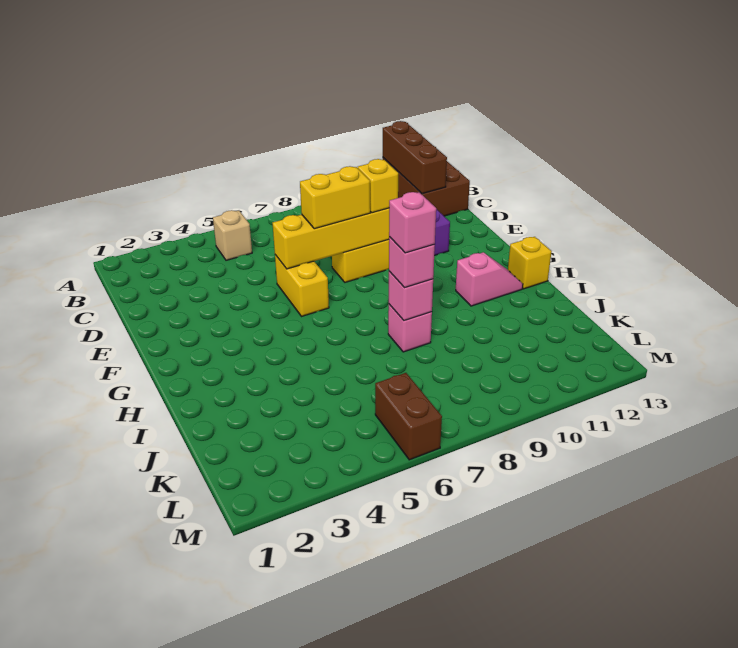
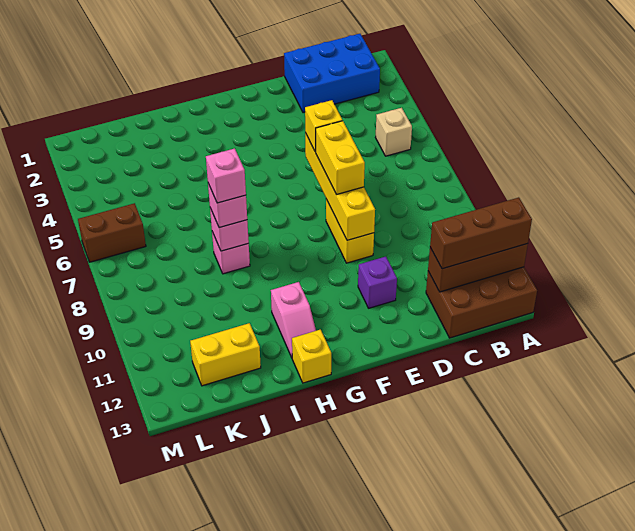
none -> brown 1x3 brick [430,197,532,269]
none -> blue 2x3 brick [284,34,380,113]
yellow 1x2 brick [275,255,329,317] -> yellow 1x2 brick moved to [190,323,261,386]
yellow 1x1 brick [358,159,398,213] -> yellow 1x1 brick moved to [305,100,342,152]

